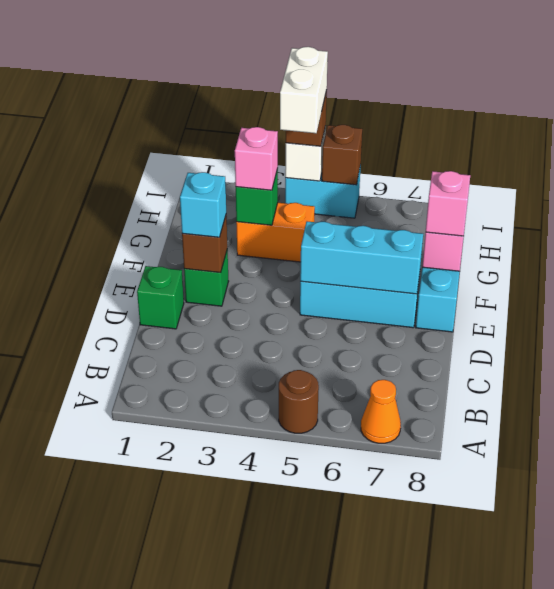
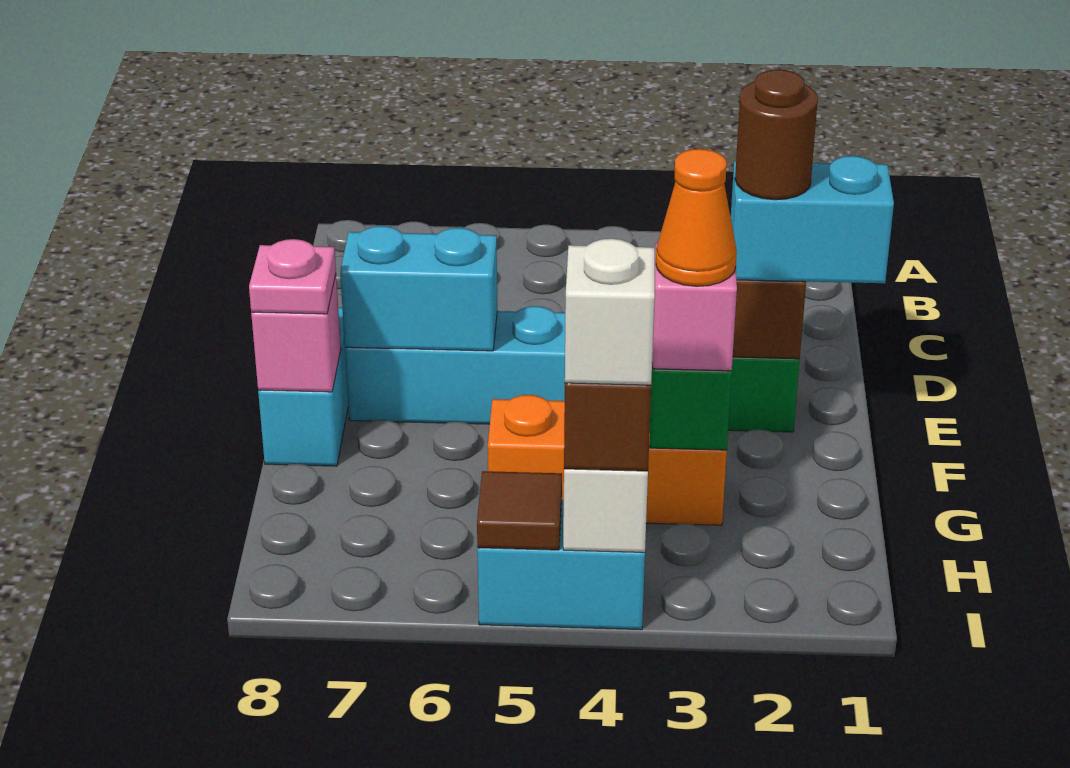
brown 1x1 round brick [279,370,319,433] -> brown 1x1 round brick moved to [735,70,818,200]
orange 1x1 cone [361,380,401,443] -> orange 1x1 cone moved to [656,149,737,286]
green 1x1 brick [137,266,184,329] -> none
cyan 1x1 brick [180,172,226,237] -> cyan 1x2 brick [731,156,894,283]
cyan 1x3 brick [300,221,423,294] -> cyan 1x2 brick [340,226,497,351]
pink 1x1 brick [426,171,470,236] -> pink 1x1 plate [249,239,336,314]
orange 1x2 brick [236,203,315,262] -> orange 1x3 brick [488,395,727,525]
white 1x2 brick [280,47,328,133] -> white 1x1 brick [565,239,655,385]
brown 1x1 brick [322,125,362,185] -> brown 1x1 tile [477,471,562,550]

